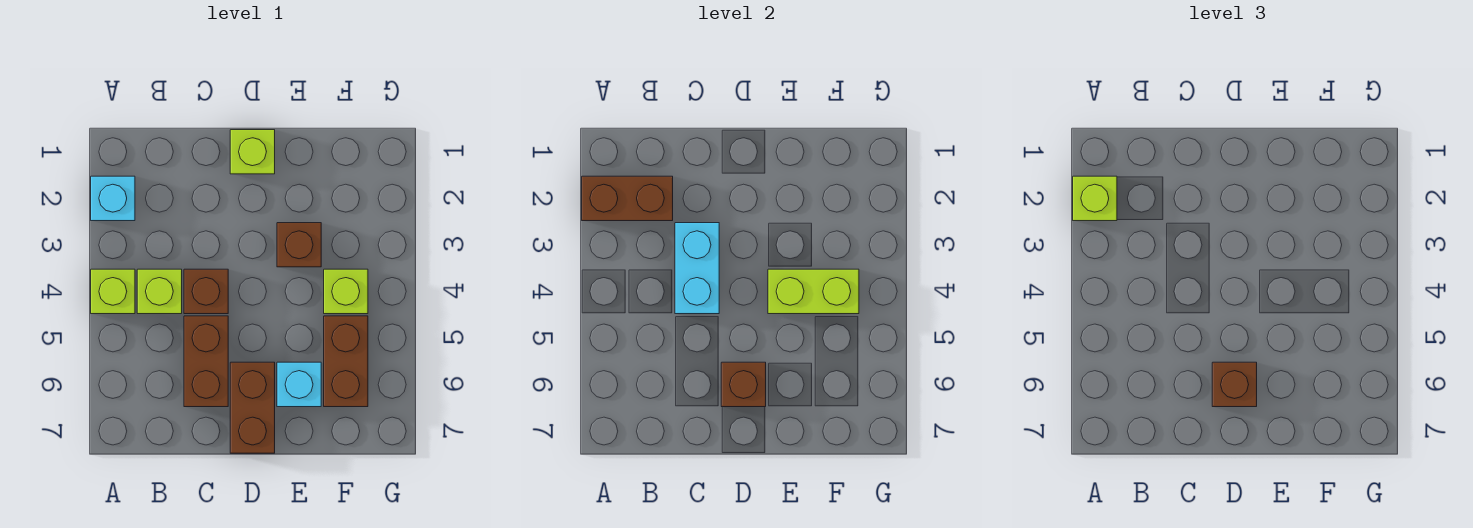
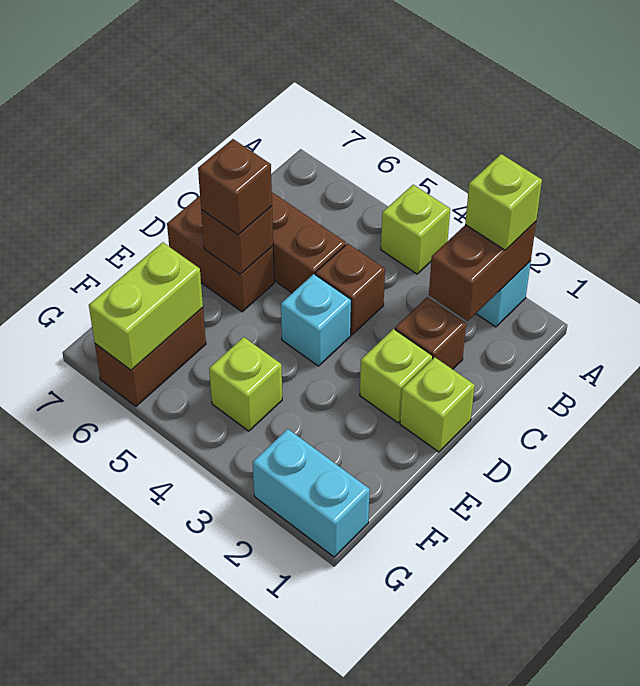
lime 1x1 brick [137,269,182,314] -> lime 1x1 brick moved to [360,329,433,423]
cyan 1x2 brick [675,223,719,314] -> cyan 1x2 brick moved to [253,429,370,557]
brown 1x1 brick [277,223,321,267] -> brown 1x1 brick moved to [395,297,466,369]
lime 1x2 brick [768,269,859,314] -> lime 1x2 brick moved to [89,242,203,370]
cyan 1x1 brick [277,362,321,407] -> cyan 1x1 brick moved to [281,274,351,366]
brown 1x2 brick [324,316,368,407] -> brown 1x2 brick turned to [95,308,206,406]

